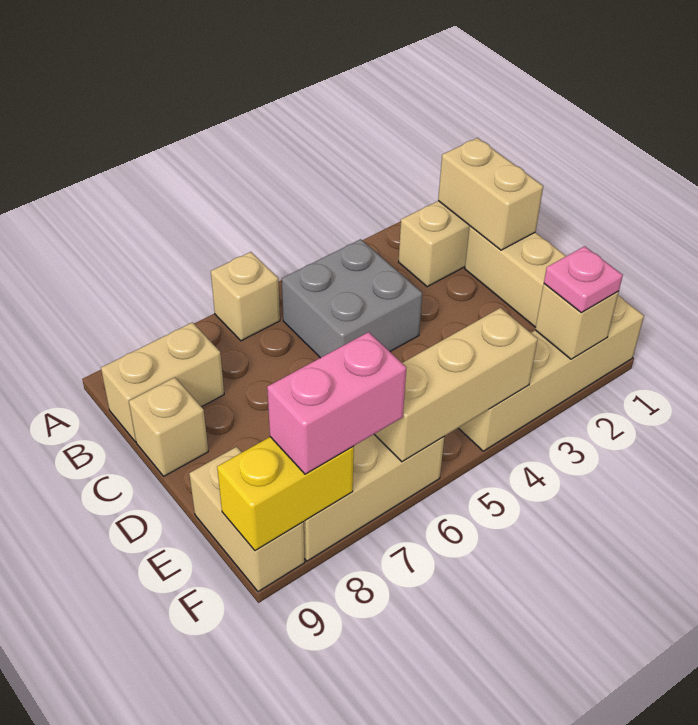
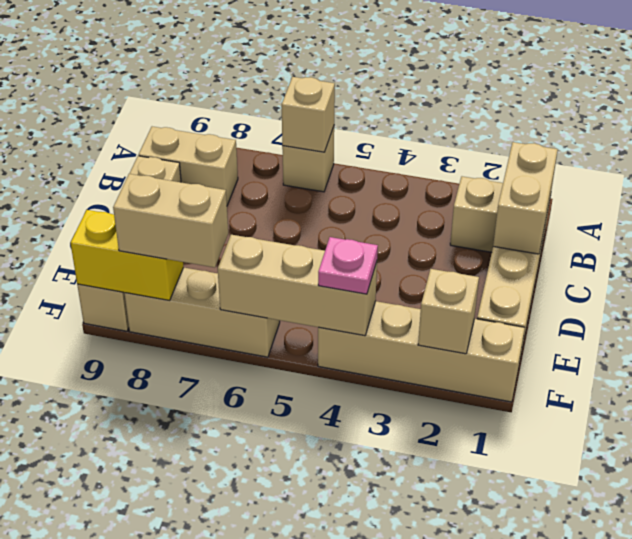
none -> tan 1x1 brick [282,77,335,152]
grey 2x2 brick [282,239,422,358] -> none
pink 1x1 plate [544,246,623,313] -> pink 1x1 plate moved to [318,237,378,294]
pink 1x2 brick [267,332,406,474] -> tan 1x2 brick [113,174,228,268]

